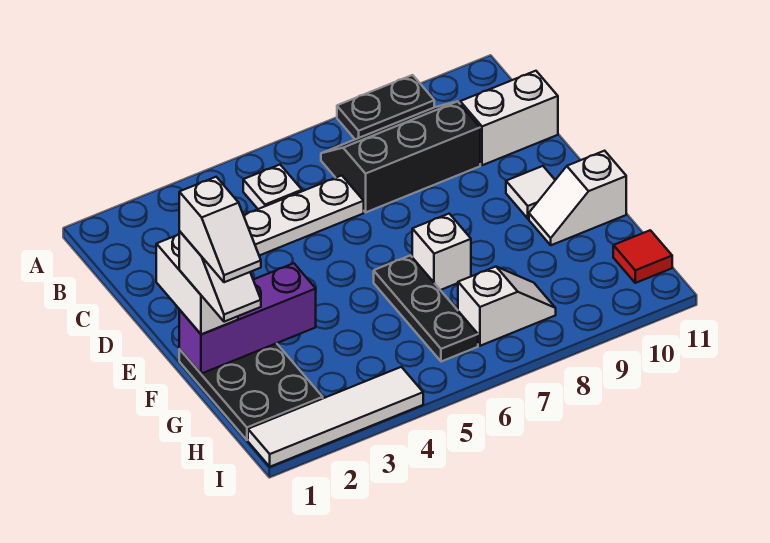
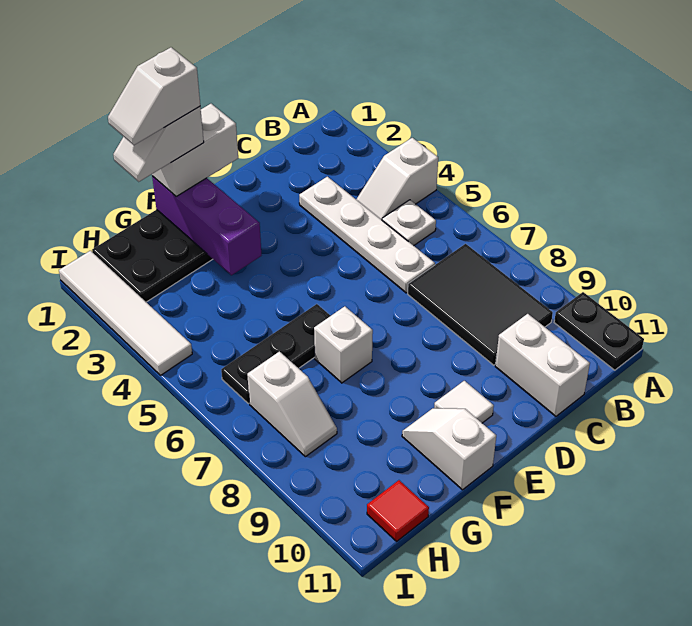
none -> white 1x2 slope [356,138,438,220]
black 1x2 plate [337,75,434,139] -> black 1x2 plate moved to [554,292,644,370]
black 2x3 slope [321,101,480,212] -> black 2x3 tile [408,244,553,365]

